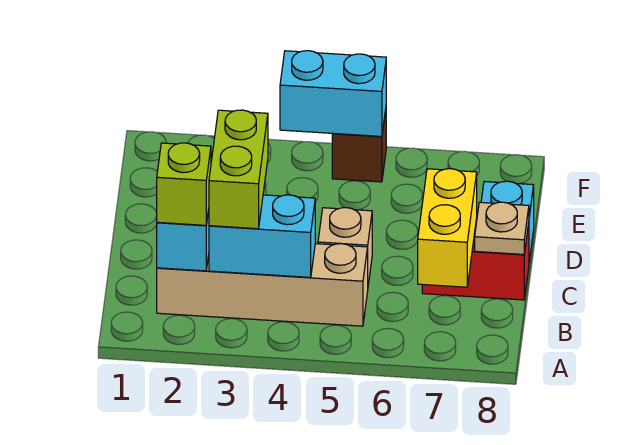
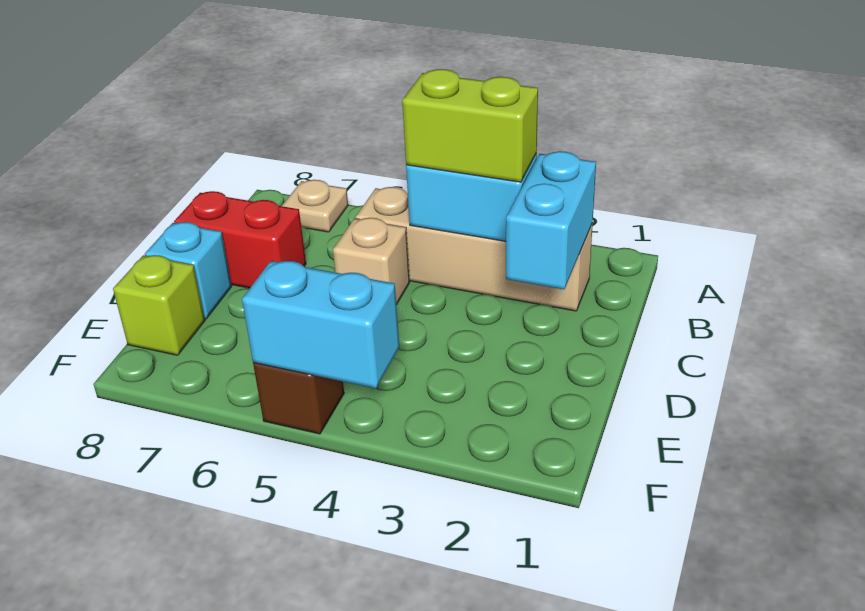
lime 1x1 brick [157,143,211,225] -> lime 1x1 brick moved to [113,255,205,355]
lime 1x2 brick [209,110,268,229] -> lime 1x2 brick turned to [402,69,538,182]
yellow 1x2 brick [418,169,477,287] -> none
tan 1x1 plate [475,202,529,254] -> tan 1x1 plate moved to [282,180,348,232]

